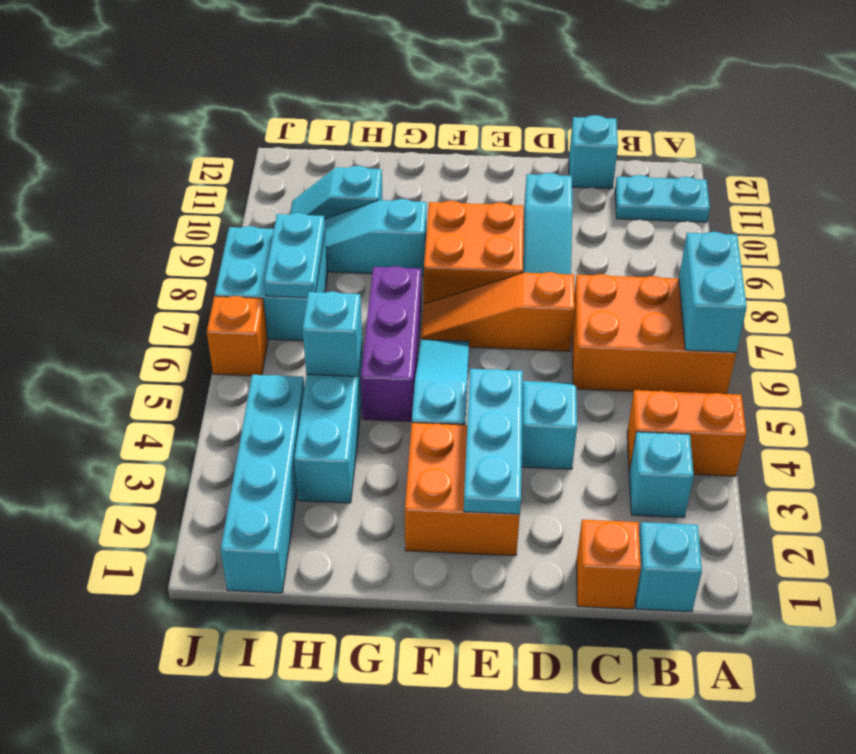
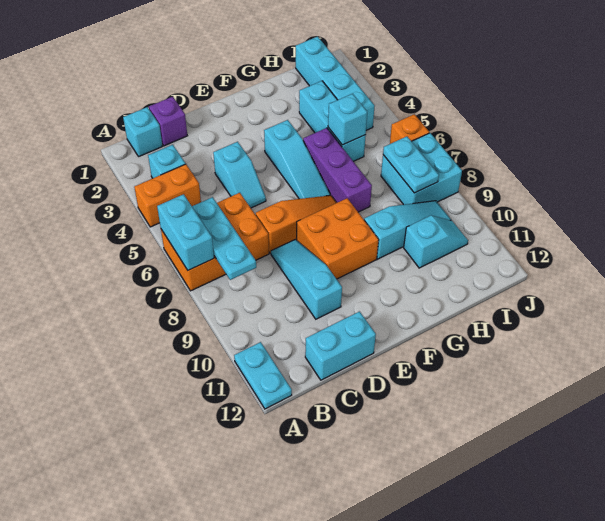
cyan 1x2 plate [615,175,710,222] -> cyan 1x2 plate turned to [234,342,292,409]
orange 1x1 brick [576,520,641,609] -> purple 1x1 brick [149,97,187,146]
cyan 1x1 brick [569,115,618,189] -> cyan 1x2 brick [305,312,376,380]
orange 2x2 brick [405,423,520,556] -> none
cyan 1x3 plate [464,369,523,514] -> cyan 1x3 plate moved to [192,197,256,280]

